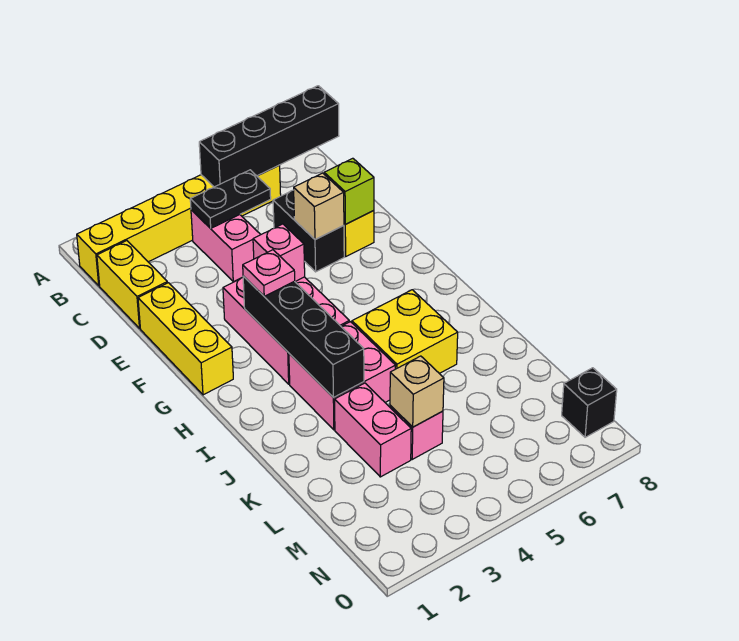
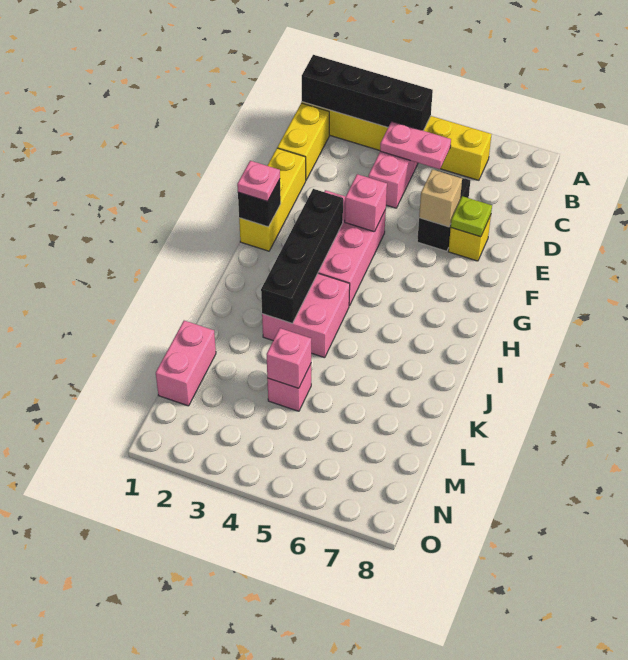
black 1x4 brick [199,86,339,187] -> black 1x4 brick moved to [302,55,433,131]
black 1x2 plate [190,170,271,228] -> pink 1x2 plate [380,121,451,169]
lime 1x1 brick [324,158,374,224] -> lime 1x1 plate [451,196,492,237]
pink 1x1 plate [243,250,295,296] -> pink 1x1 plate moved to [237,161,280,201]
yellow 2x2 brick [352,290,458,374] -> none
pink 1x2 brick [335,383,411,477] -> pink 1x2 brick moved to [156,321,216,406]
tan 1x1 brick [390,356,444,427] -> pink 1x1 brick [267,328,311,388]
black 1x1 brick [562,368,617,437] -> black 1x1 brick moved to [238,179,281,227]

